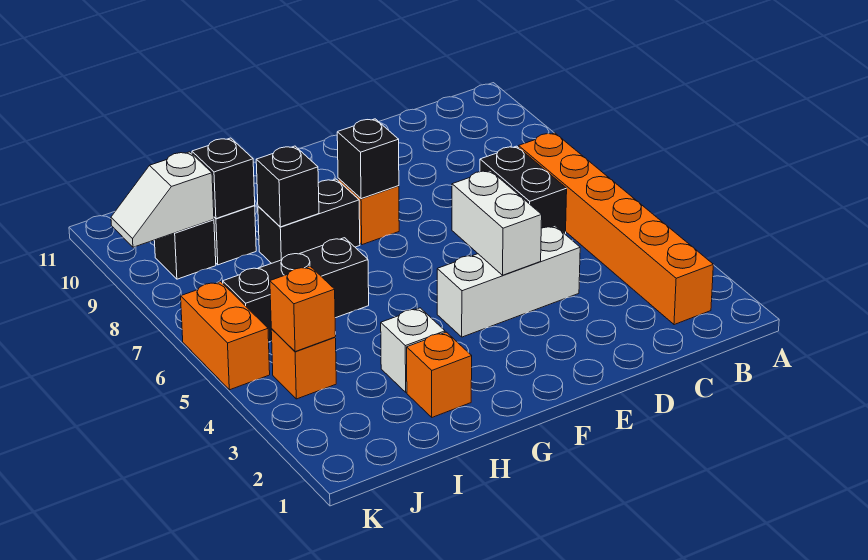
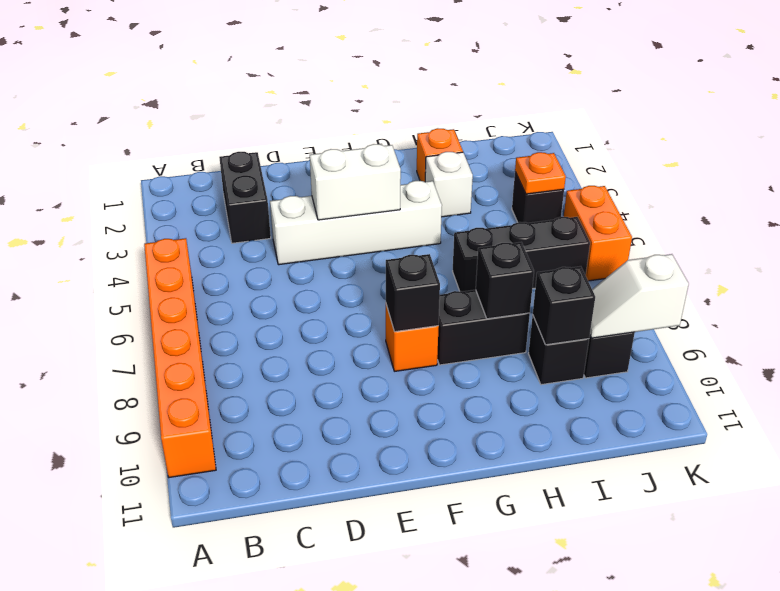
orange 1x6 brick [519,133,713,325] -> orange 1x6 brick moved to [144,238,216,477]
black 1x2 brick [480,146,567,234] -> black 1x2 brick moved to [219,152,271,243]
white 1x3 brick [437,226,580,337] -> white 1x4 brick [270,181,442,265]
white 1x2 brick [452,171,542,275] -> white 1x2 brick turned to [310,144,401,220]
orange 1x1 brick [271,329,336,399] -> black 1x1 brick [512,172,564,223]
orange 1x1 brick [270,266,336,352] -> orange 1x1 plate [515,152,566,194]
white 1x2 slope [111,152,214,247] -> white 1x2 slope turned to [590,254,689,338]

